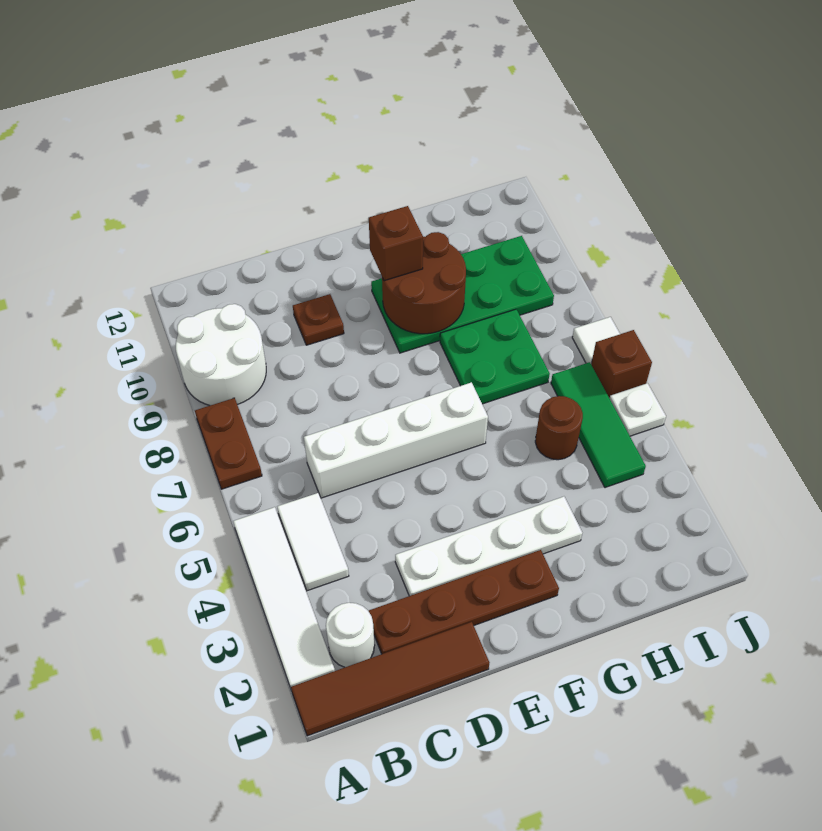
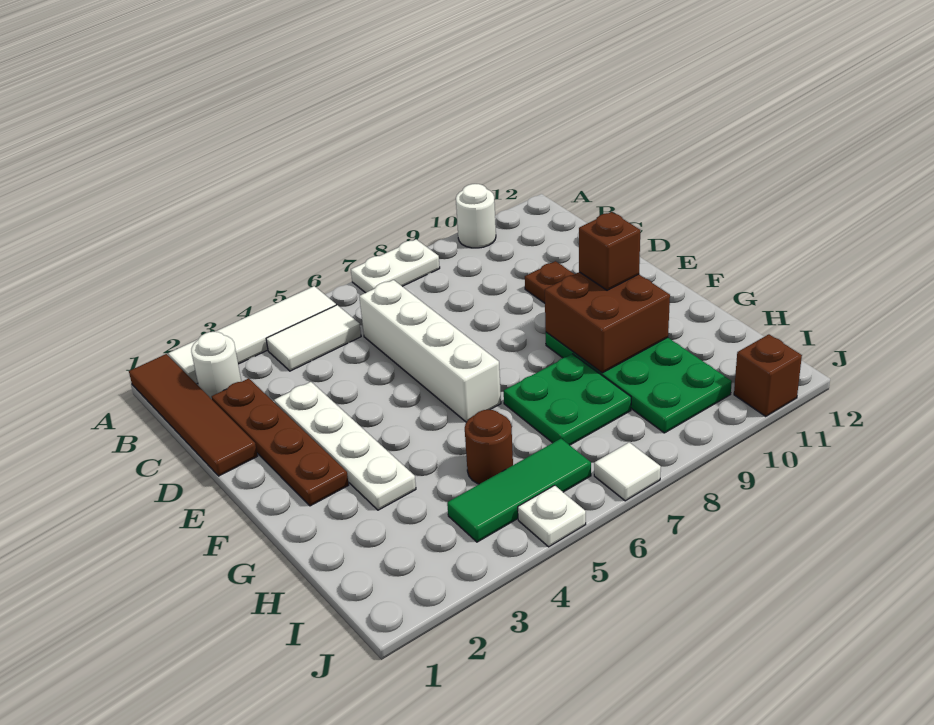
brown 1x2 plate [195,398,262,489] -> white 1x2 plate [351,239,440,293]
white 2x2 round brick [176,304,266,406] -> white 1x1 round brick [456,184,496,248]
brown 2x2 round brick [382,232,466,334] -> brown 2x2 brick [545,272,670,373]
brown 1x1 brick [591,330,652,398] -> brown 1x1 brick moved to [734,334,802,416]

